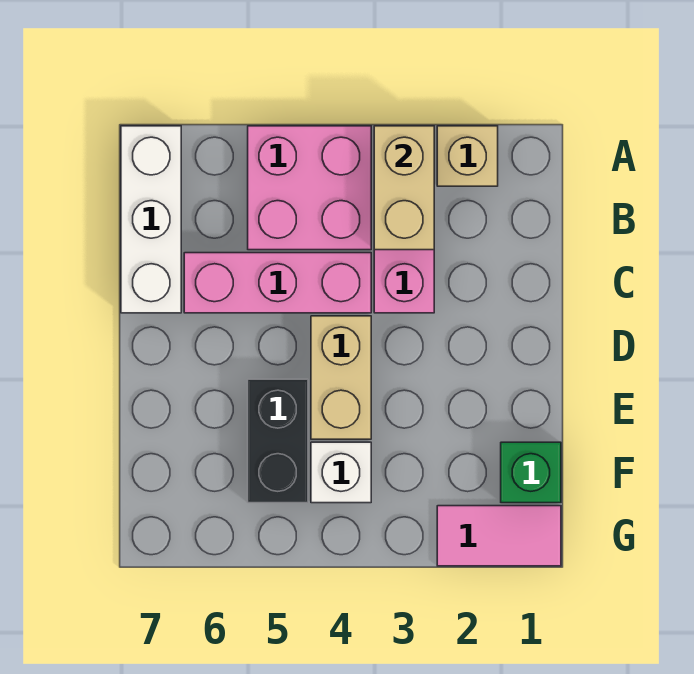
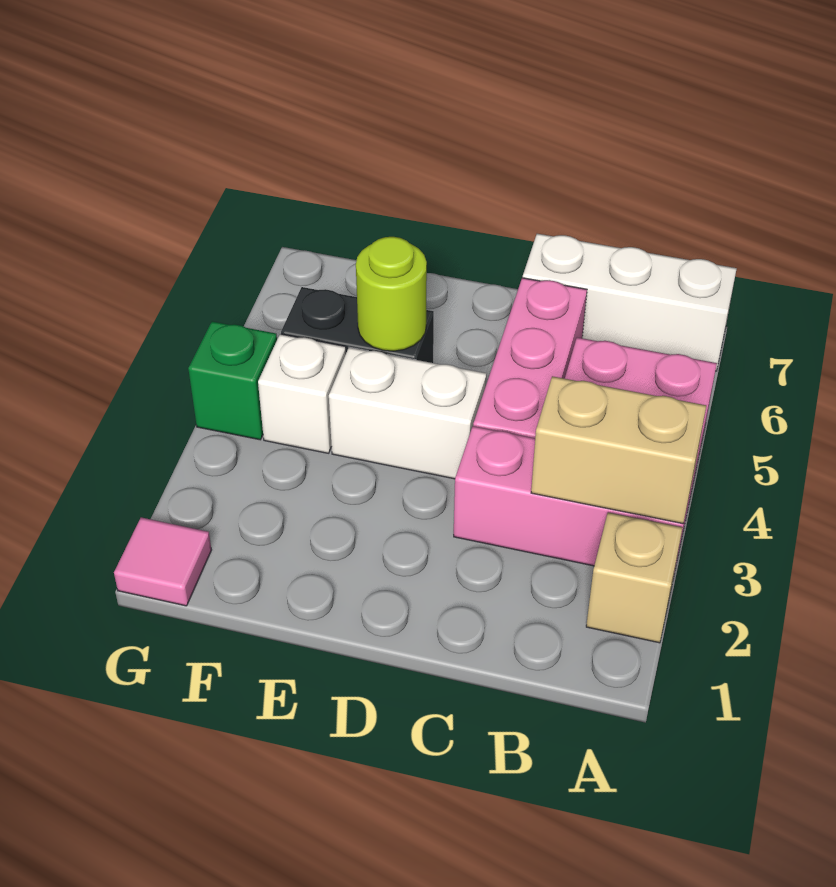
tan 1x2 brick [311,316,371,439] -> white 1x2 brick [329,347,486,479]
none -> lime 1x1 round brick [356,237,427,351]
green 1x1 brick [501,442,561,503] -> green 1x1 brick moved to [188,321,277,440]
pink 1x2 tile [437,506,561,566] -> pink 1x1 tile [114,517,211,606]

